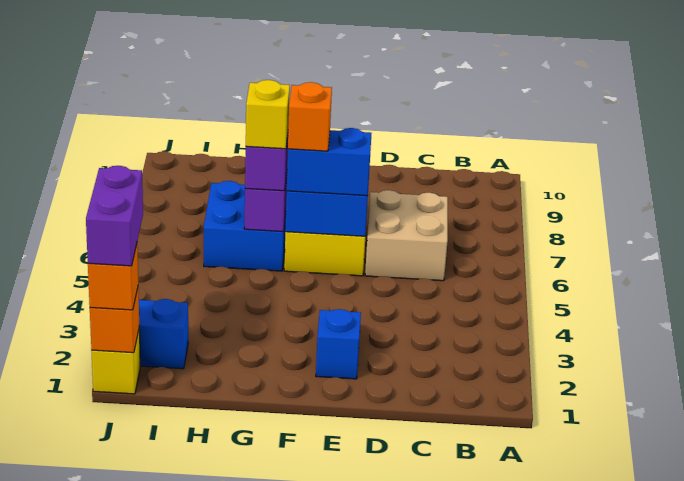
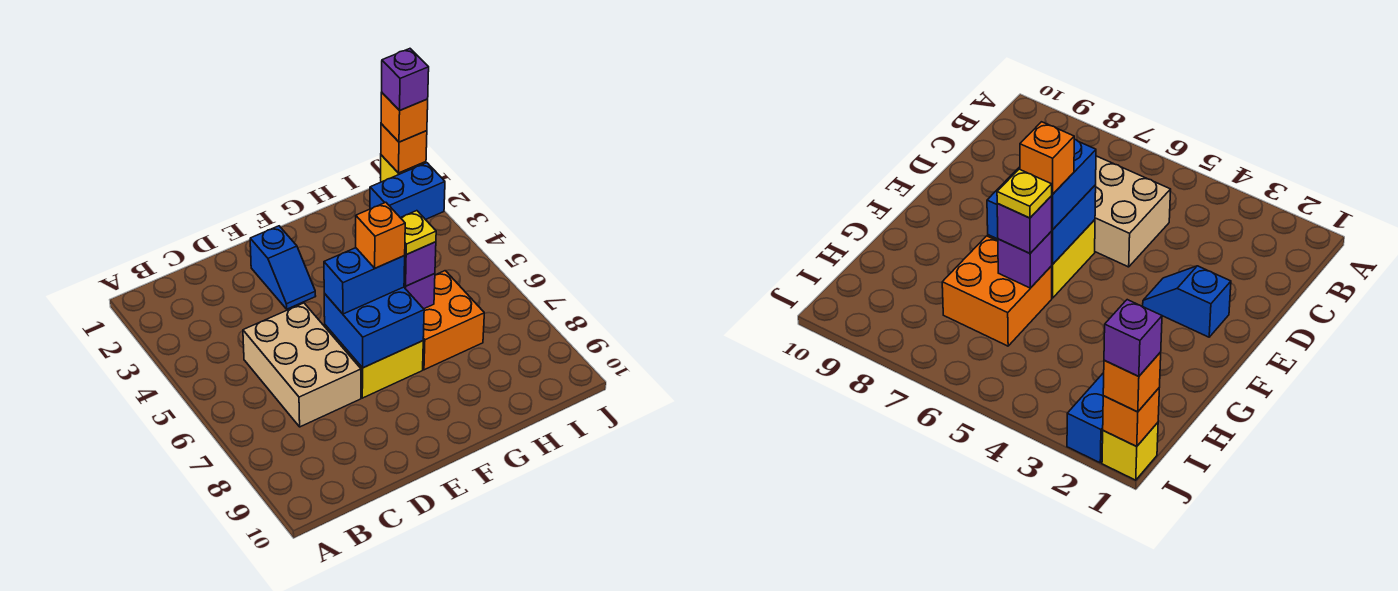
tan 2x2 brick [365,190,448,281] -> tan 2x3 brick [243,303,361,427]
blue 2x2 brick [204,181,286,271] -> orange 2x2 brick [423,271,484,370]
yellow 1x1 brick [246,80,290,149] -> yellow 1x1 plate [401,211,436,254]
purple 1x2 brick [86,166,143,266] -> purple 1x1 brick [382,49,429,110]

